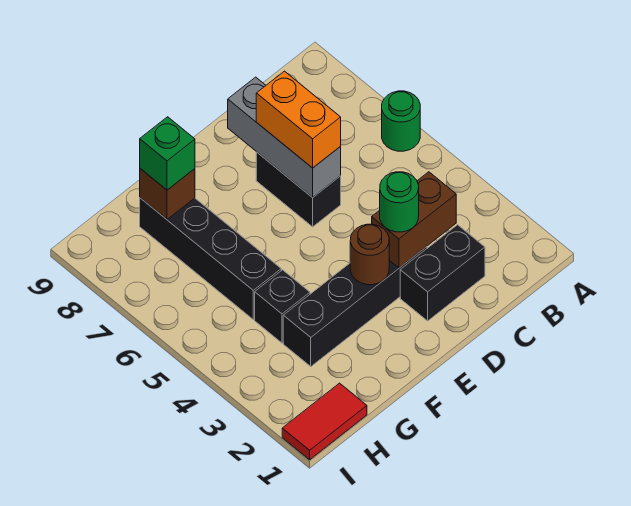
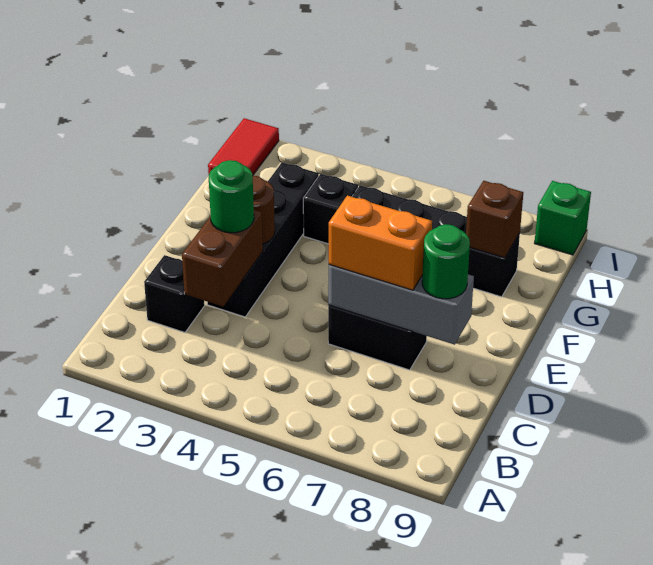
green 1x1 round brick [382,91,420,151] -> green 1x1 round brick moved to [422,224,470,299]
black 1x2 brick [400,225,485,321] -> black 1x1 brick [144,255,205,332]
green 1x1 brick [140,117,195,190] -> green 1x1 brick moved to [535,181,591,255]

